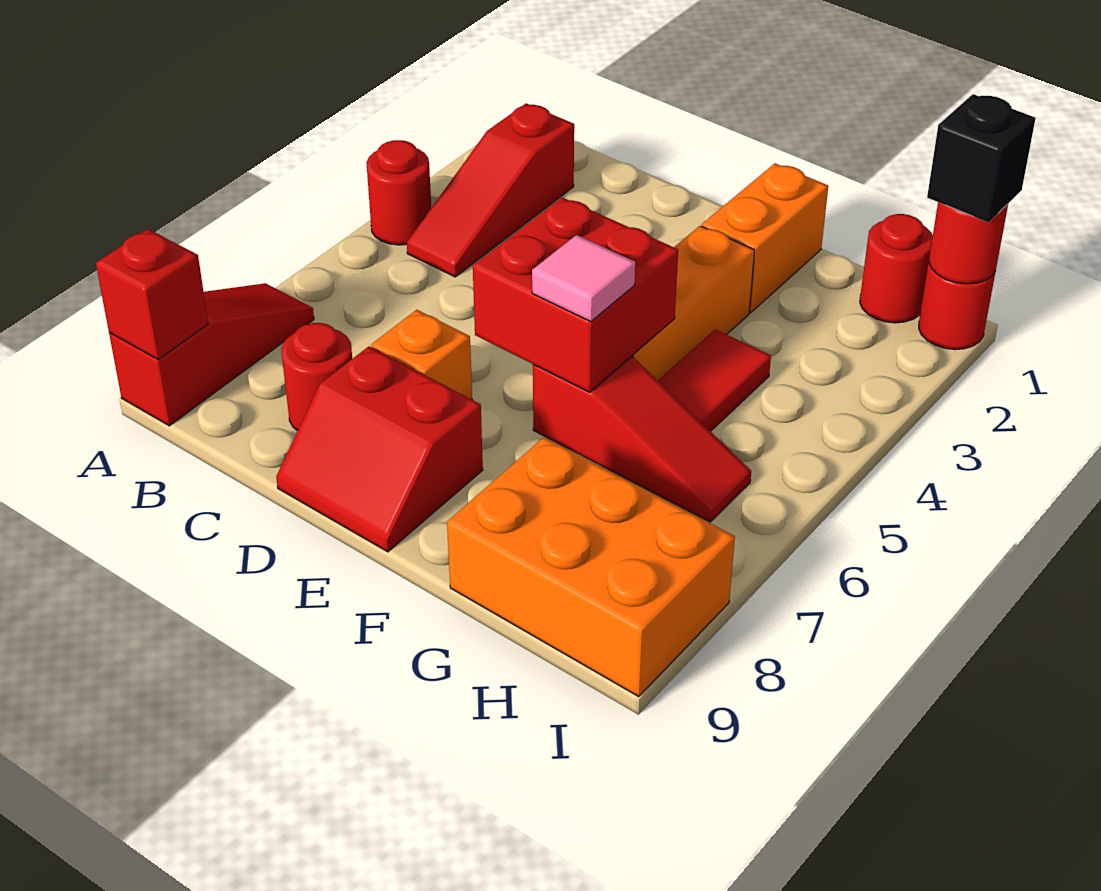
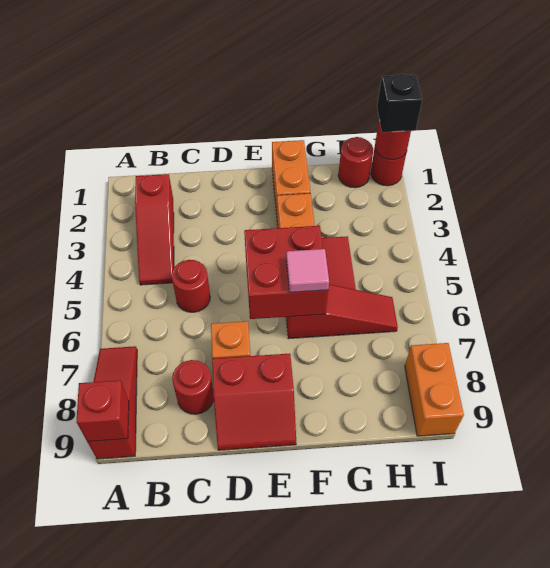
red 1x1 round brick [366,140,431,245] -> red 1x1 round brick moved to [171,260,210,312]
orange 2x3 brick [447,437,735,696] -> orange 1x2 brick [405,343,464,436]

